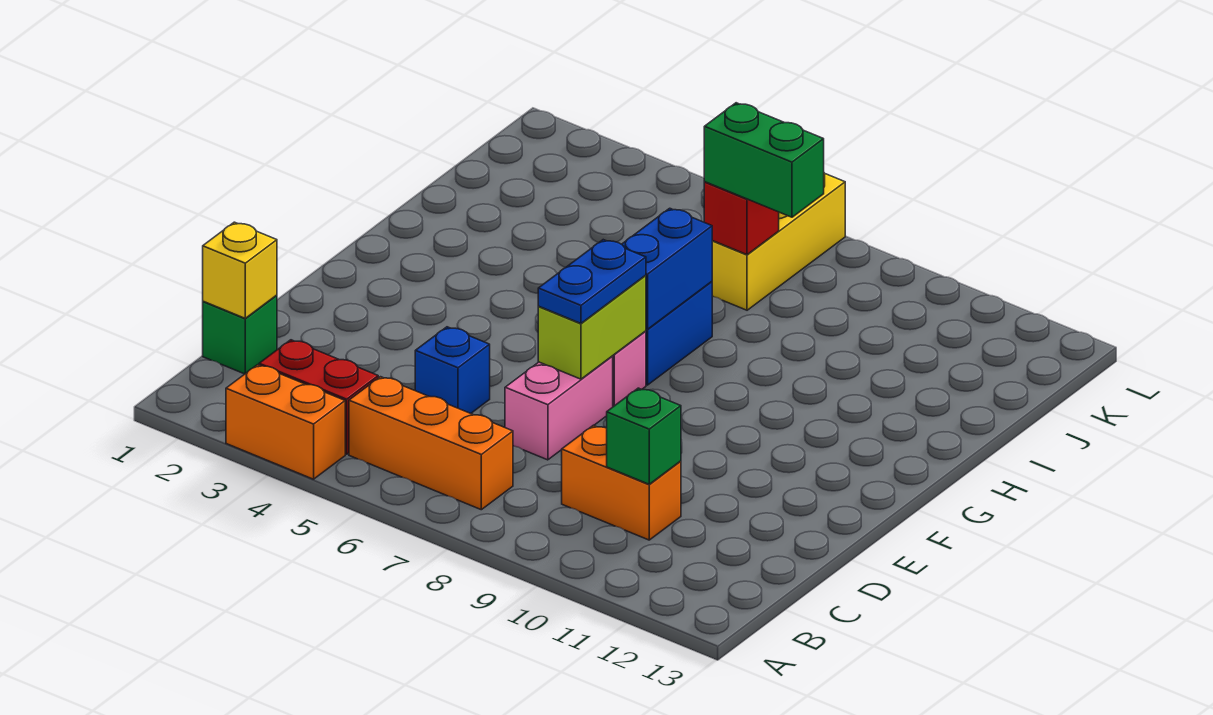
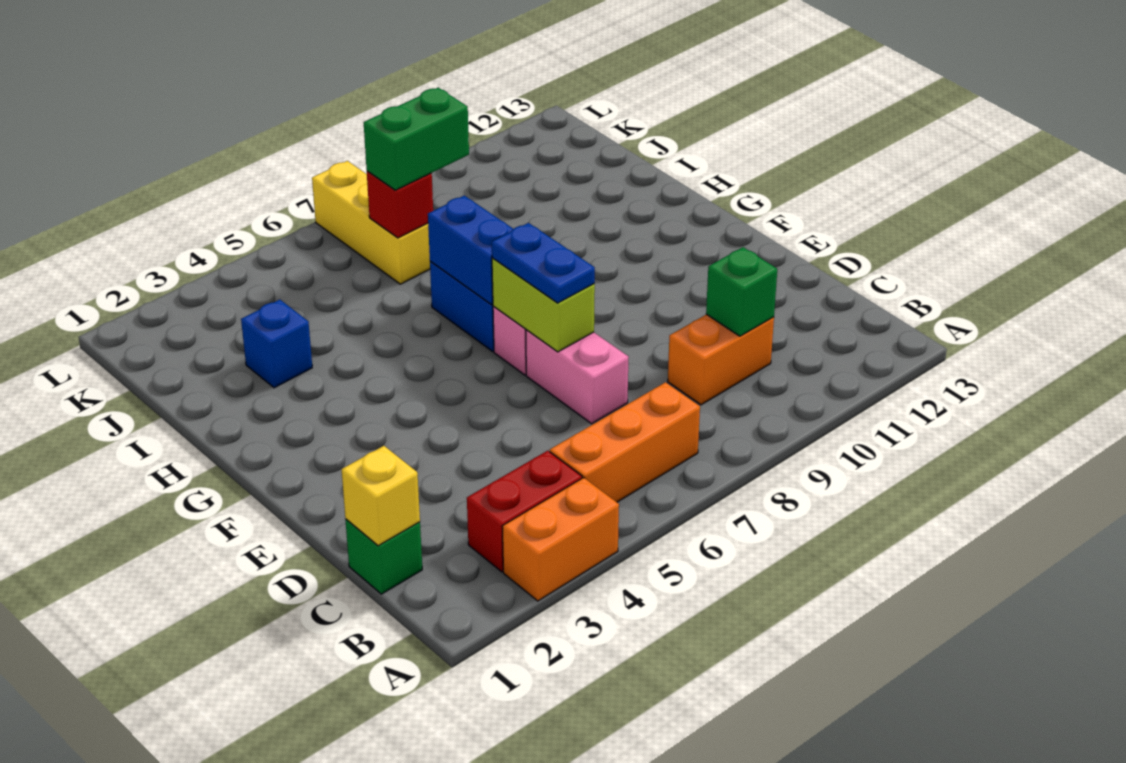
blue 1x1 brick [415,327,490,413] -> blue 1x1 brick moved to [241,300,312,388]

